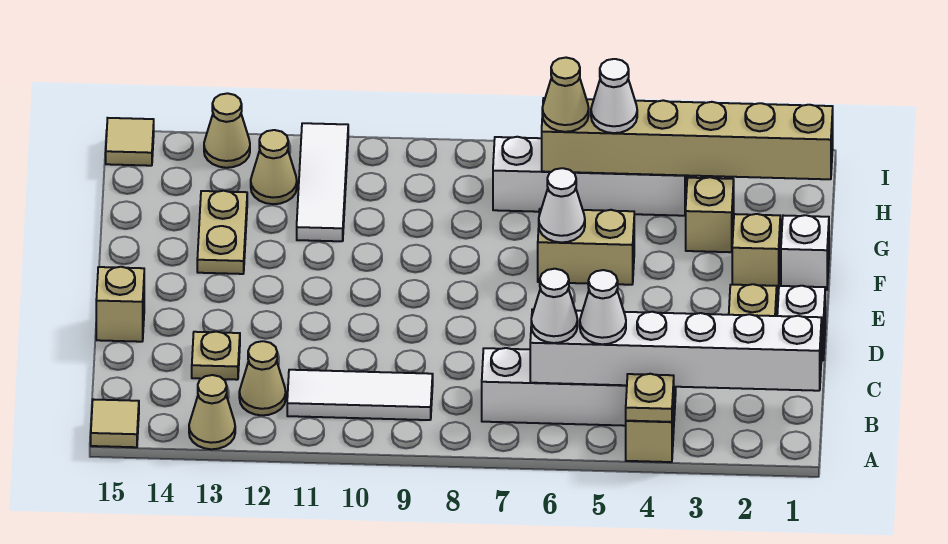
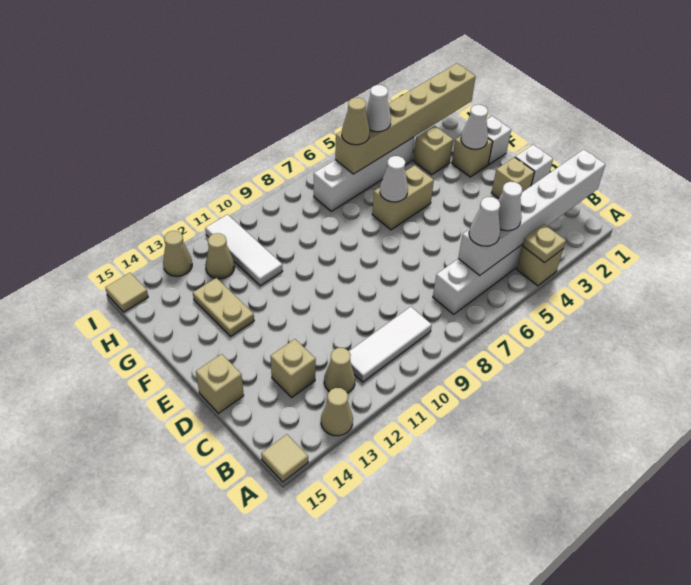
tan 1x1 plate [192,332,240,380] -> tan 1x1 brick [270,339,316,397]
none -> white 1x1 cone [461,105,488,149]

